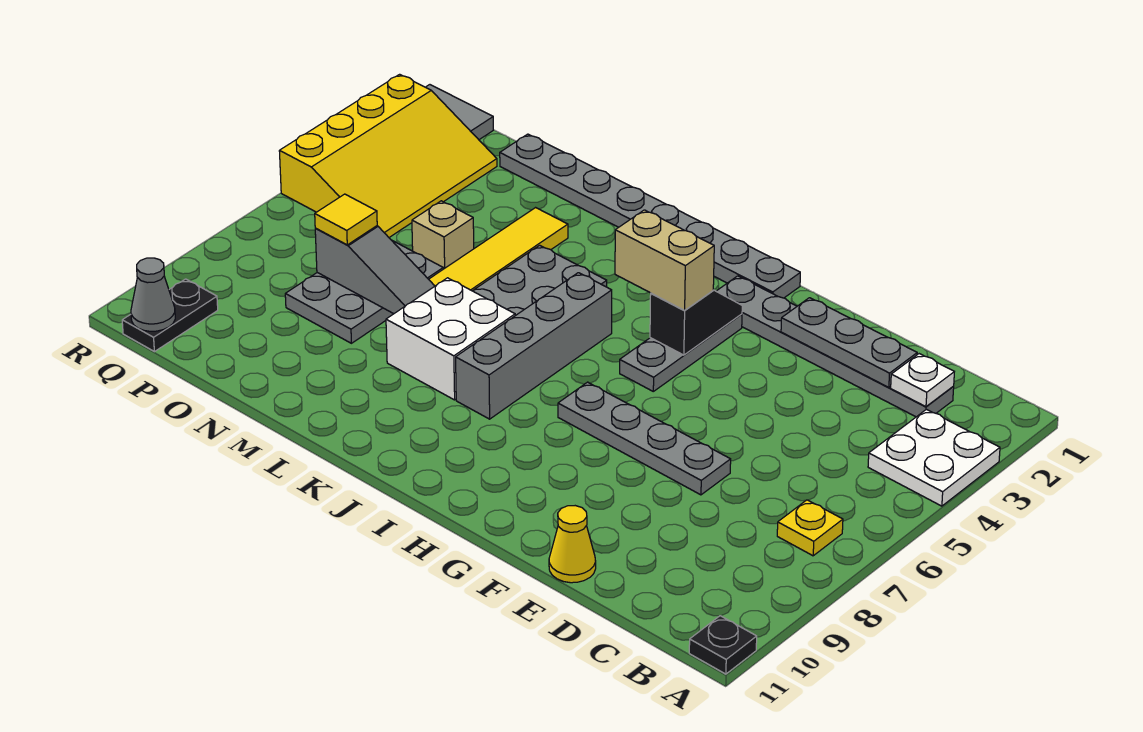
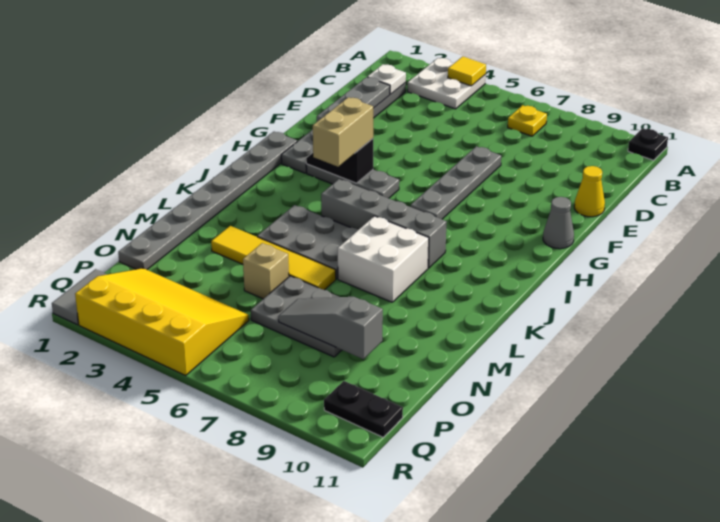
grey 1x3 slope [315,226,435,314] -> grey 1x3 slope turned to [278,297,383,359]
yellow 1x1 tile [315,194,377,245] -> yellow 1x1 tile moved to [448,56,486,86]
grey 1x1 cone [131,258,175,331] -> grey 1x1 cone moved to [543,197,574,249]

